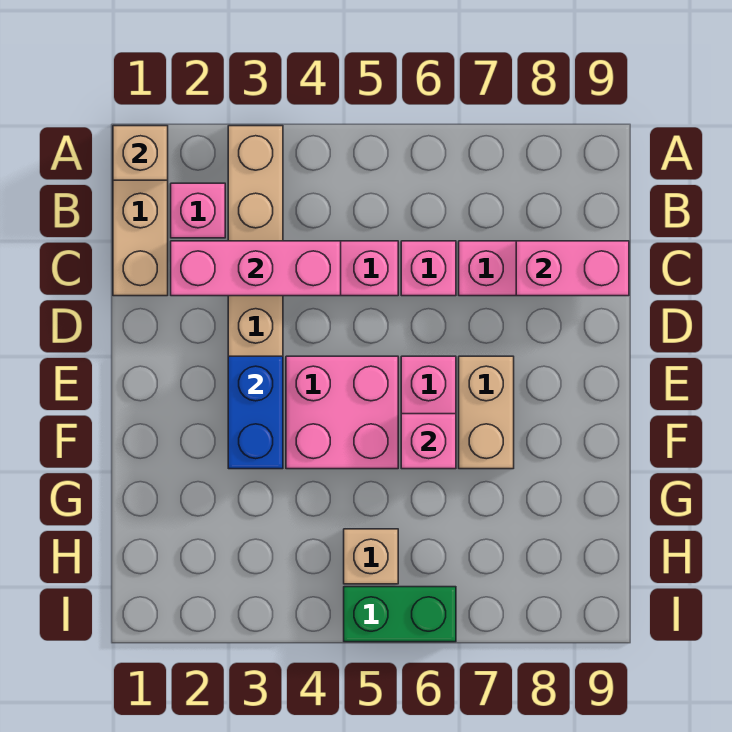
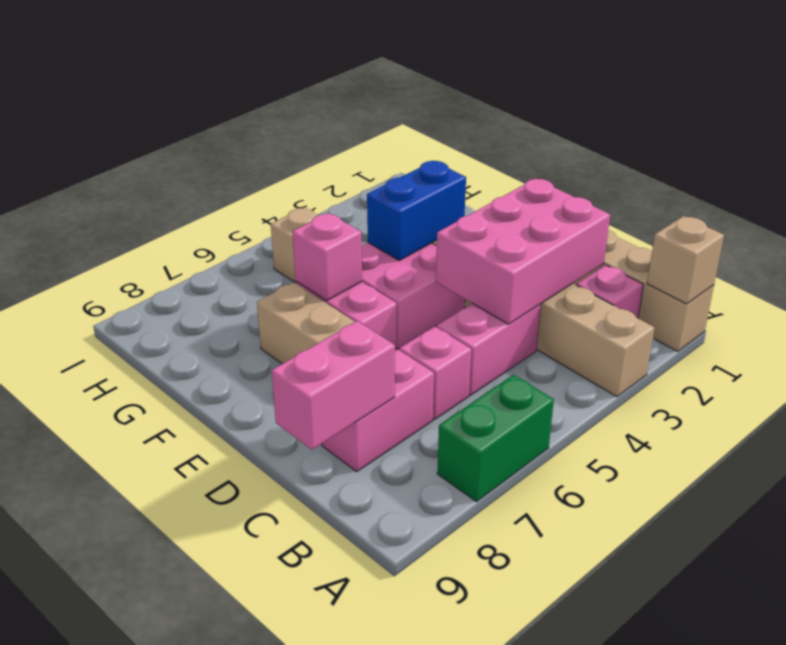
pink 1x3 brick [171,241,341,296] -> pink 2x3 brick [436,179,610,324]
blue 1x2 brick [228,356,283,469] -> blue 1x2 brick turned to [367,161,466,260]
green 1x2 brick [344,587,456,642] -> green 1x2 brick moved to [437,375,554,502]

